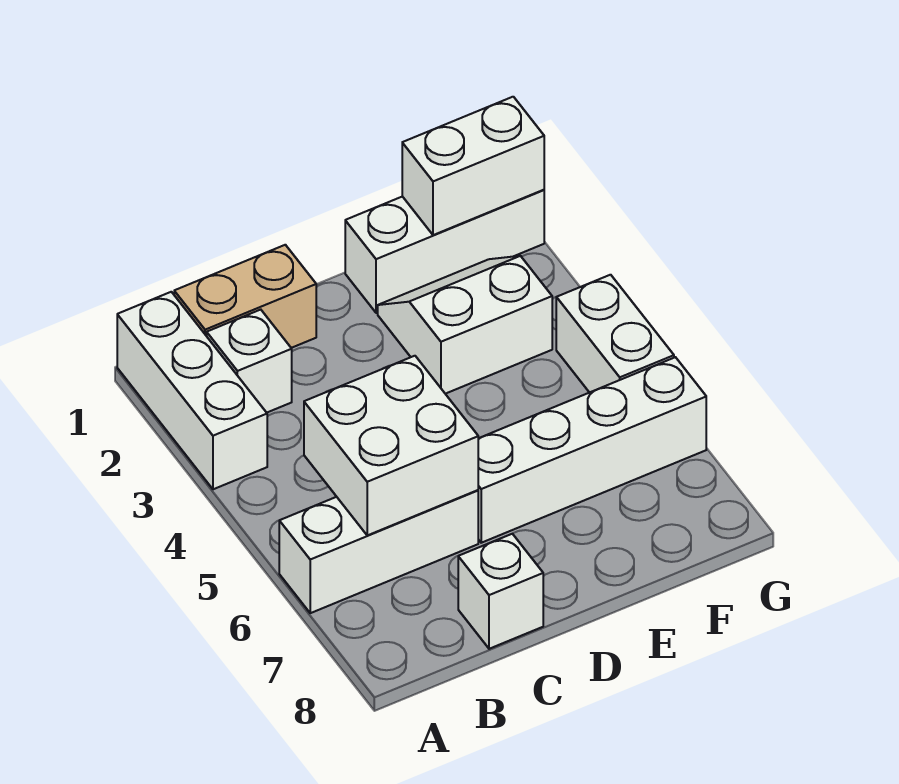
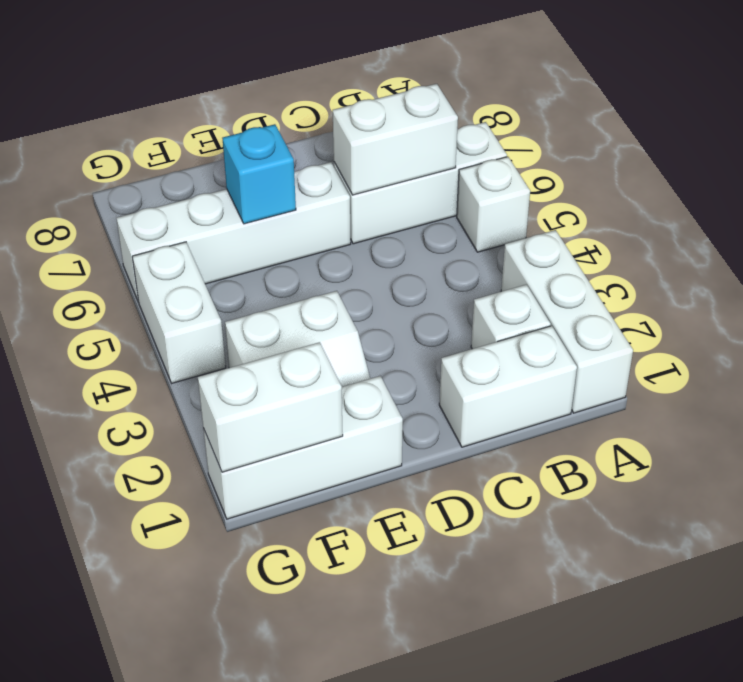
tan 1x2 brick [174,245,316,348] -> white 1x2 brick [439,326,577,447]
white 2x2 brick [304,356,478,535] -> white 1x2 brick [333,84,458,195]
white 1x1 brick [458,534,543,649] -> white 1x1 brick moved to [457,157,530,252]
none -> cyan 1x1 brick [222,124,296,224]

